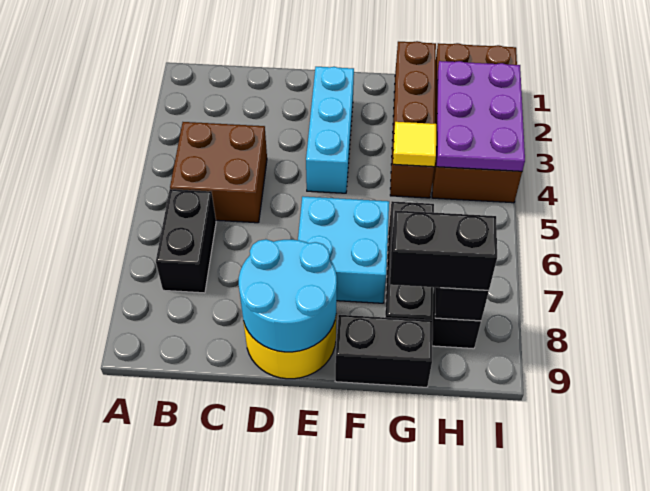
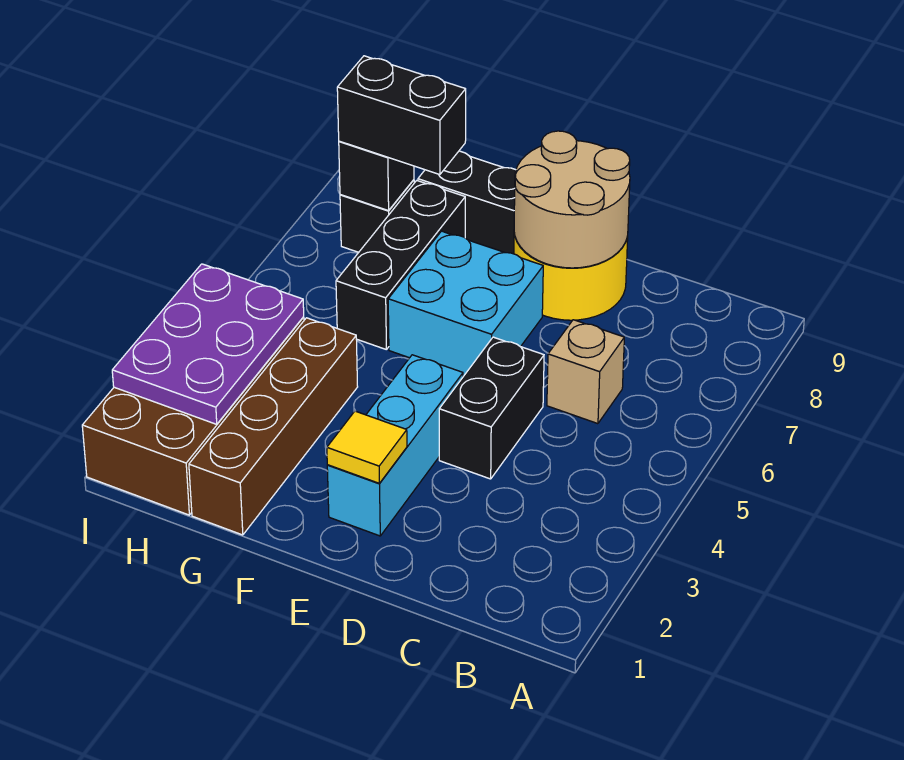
brown 2x2 brick [170,122,267,223] -> none
black 1x2 brick [156,189,216,293] -> black 1x2 brick moved to [439,337,544,479]
none -> tan 1x1 brick [547,320,624,424]
cyan 2x2 round brick [239,239,337,352] -> tan 2x2 round brick [514,131,630,268]
yellow 1x1 tile [393,122,436,167] -> yellow 1x1 tile moved to [327,411,407,483]

